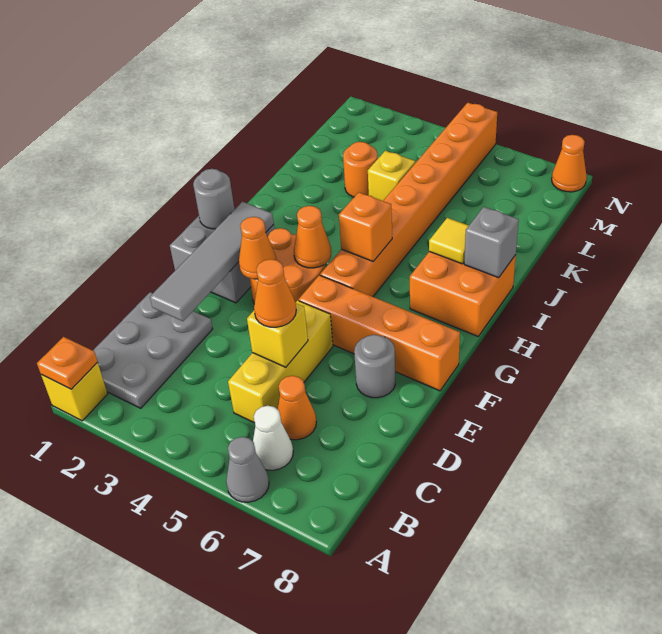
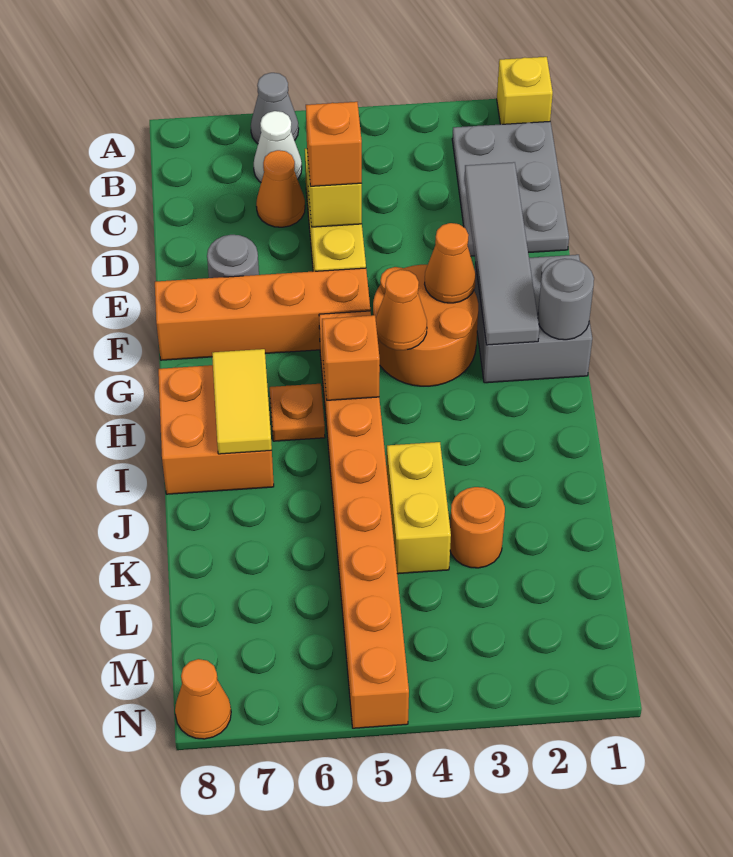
orange 1x1 plate [37,337,98,389] -> orange 1x1 plate moved to [270,384,325,441]
orange 1x1 cone [254,259,296,327] -> orange 1x1 brick [306,102,362,186]
yellow 1x1 tile [429,218,469,264] -> yellow 1x2 tile [212,349,272,454]
grey 1x1 brick [464,207,519,278] -> none
yellow 1x1 brick [368,151,415,201] -> yellow 1x2 brick [387,442,451,574]

